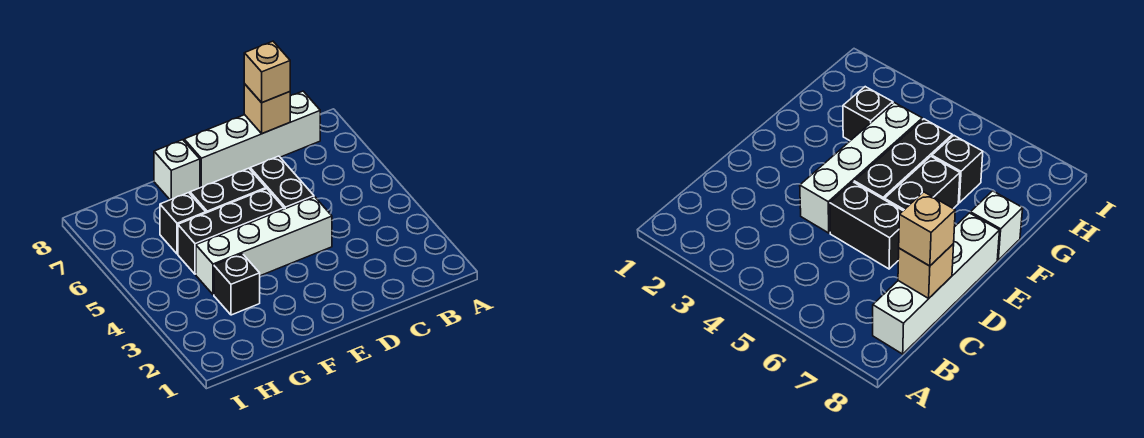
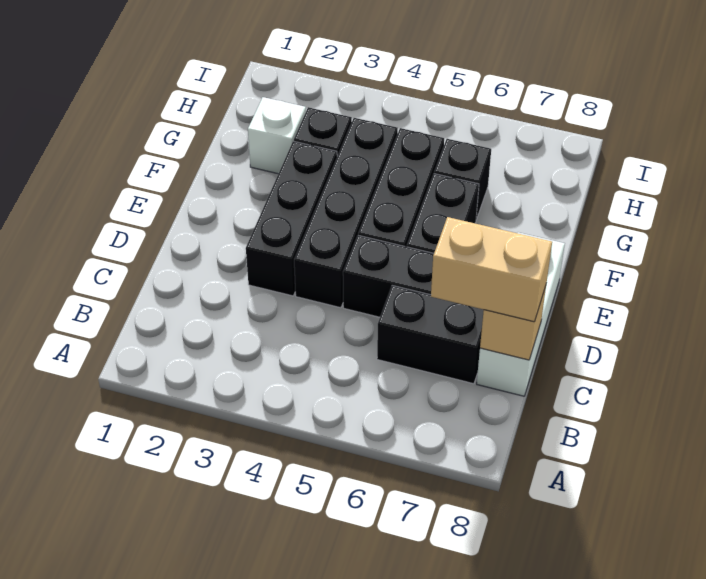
white 1x4 brick [184,91,320,188] -> white 1x3 brick [477,232,565,396]
none -> black 1x2 brick [377,285,484,384]
tan 1x1 brick [244,41,290,103] -> tan 1x2 brick [431,217,552,322]
none -> black 1x3 brick [246,141,337,296]
white 1x4 brick [196,197,332,295] -> black 1x4 brick [294,118,398,308]
white 1x1 brick [154,140,200,200] -> white 1x1 brick moved to [248,97,306,174]

